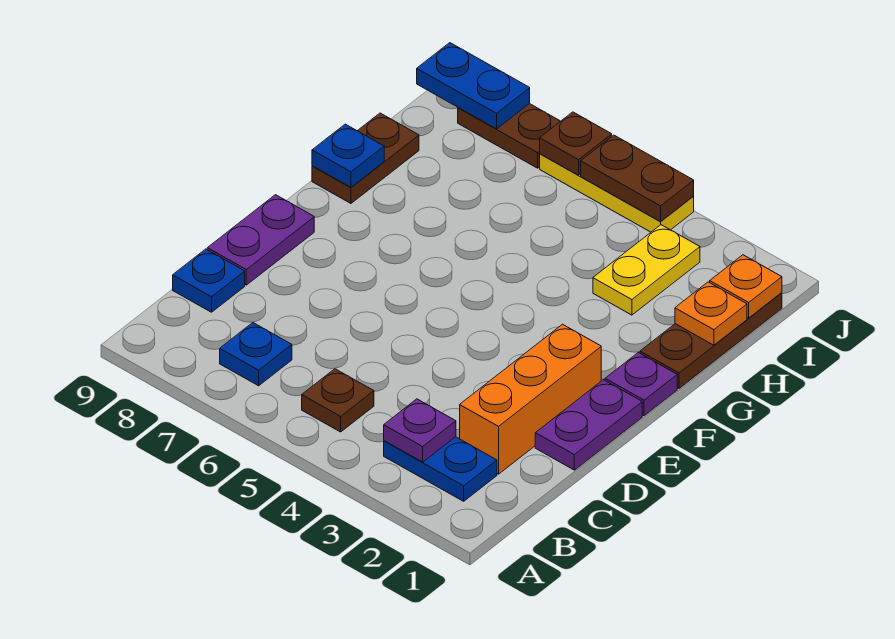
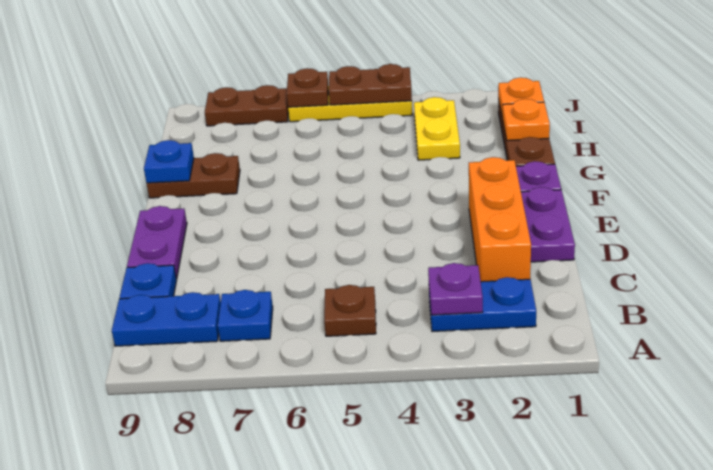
brown 1x2 plate [312,113,419,203] -> brown 1x2 plate turned to [147,153,240,198]
blue 1x2 plate [417,43,530,129] -> blue 1x2 plate moved to [112,292,221,346]

